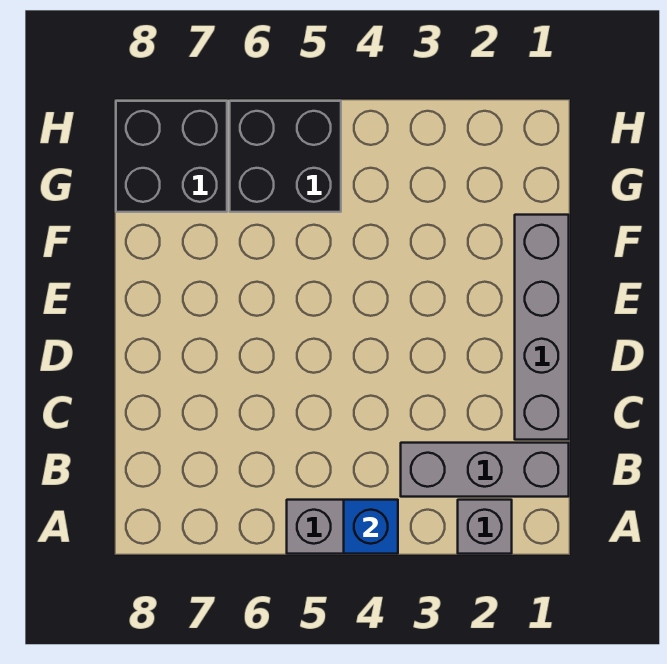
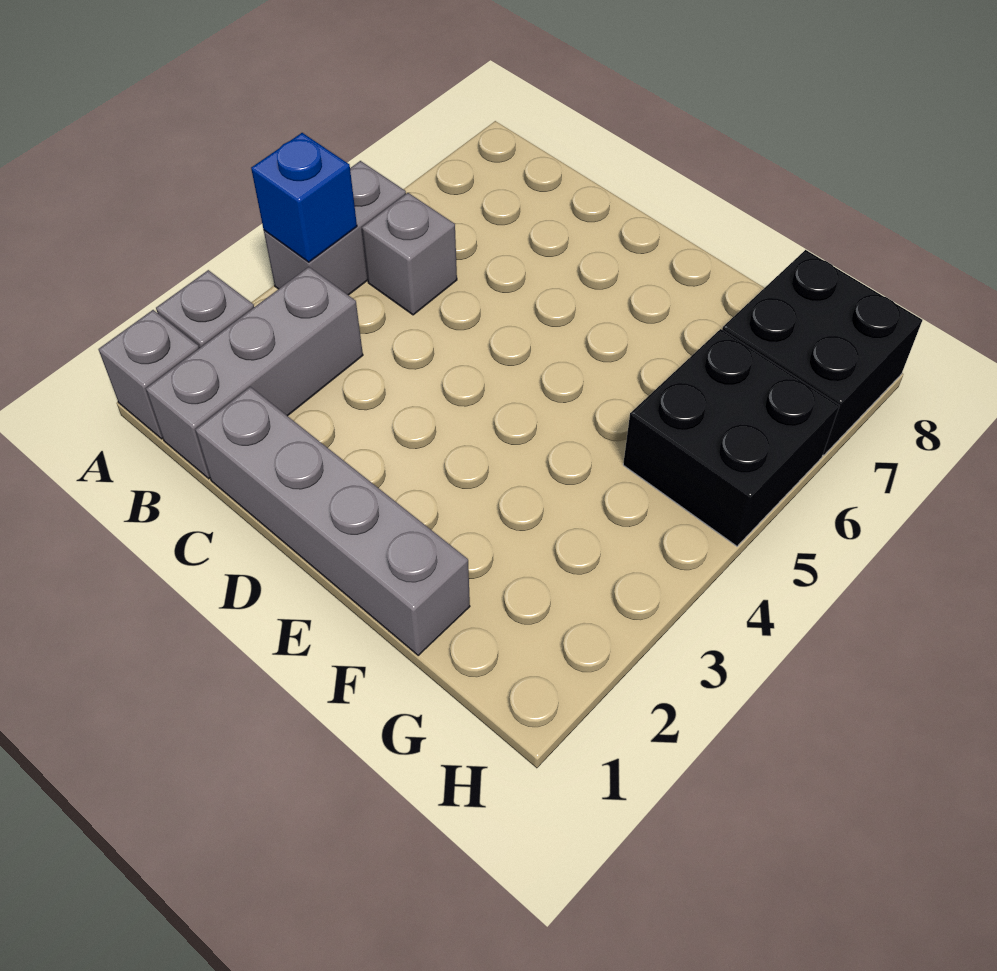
none -> grey 1x1 brick [99,310,199,439]
none -> grey 1x1 brick [362,193,457,315]

